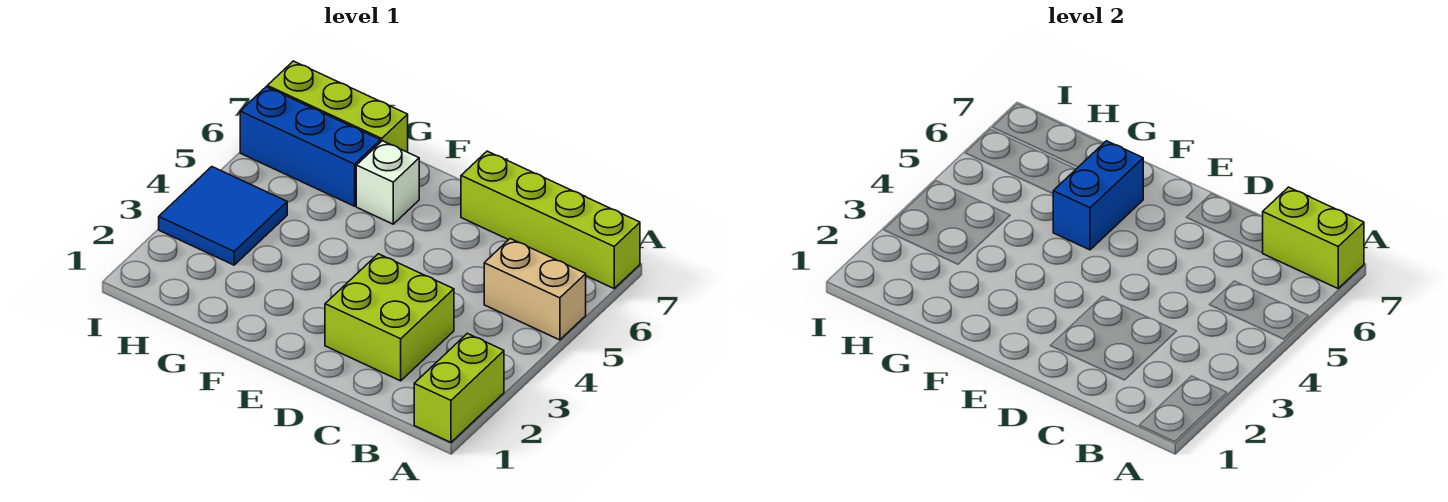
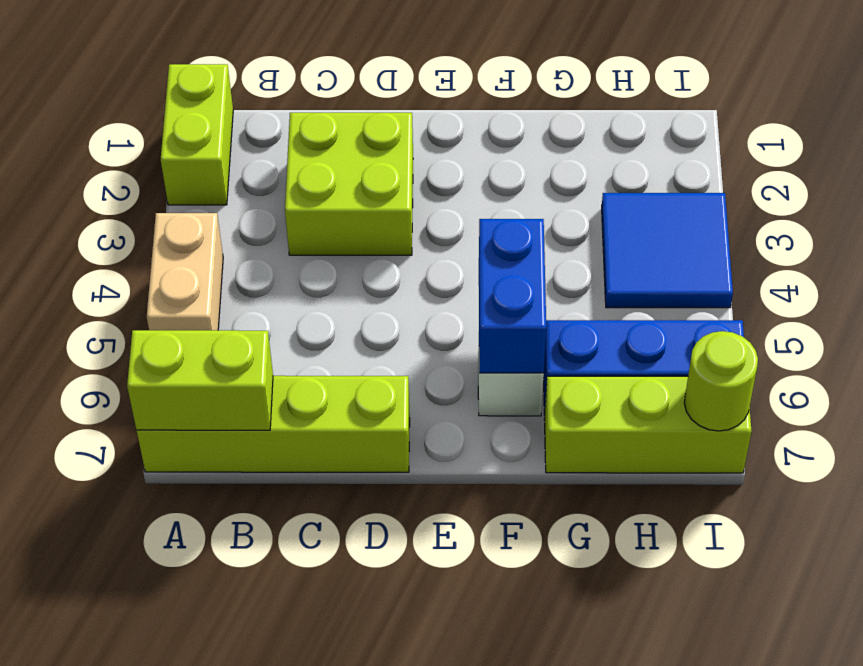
tan 1x2 brick [484,239,586,340] -> tan 1x2 brick turned to [147,213,223,330]
none -> lime 1x1 round brick [684,331,758,431]

